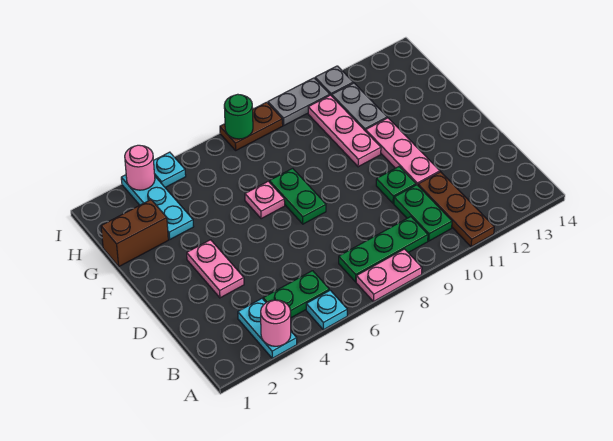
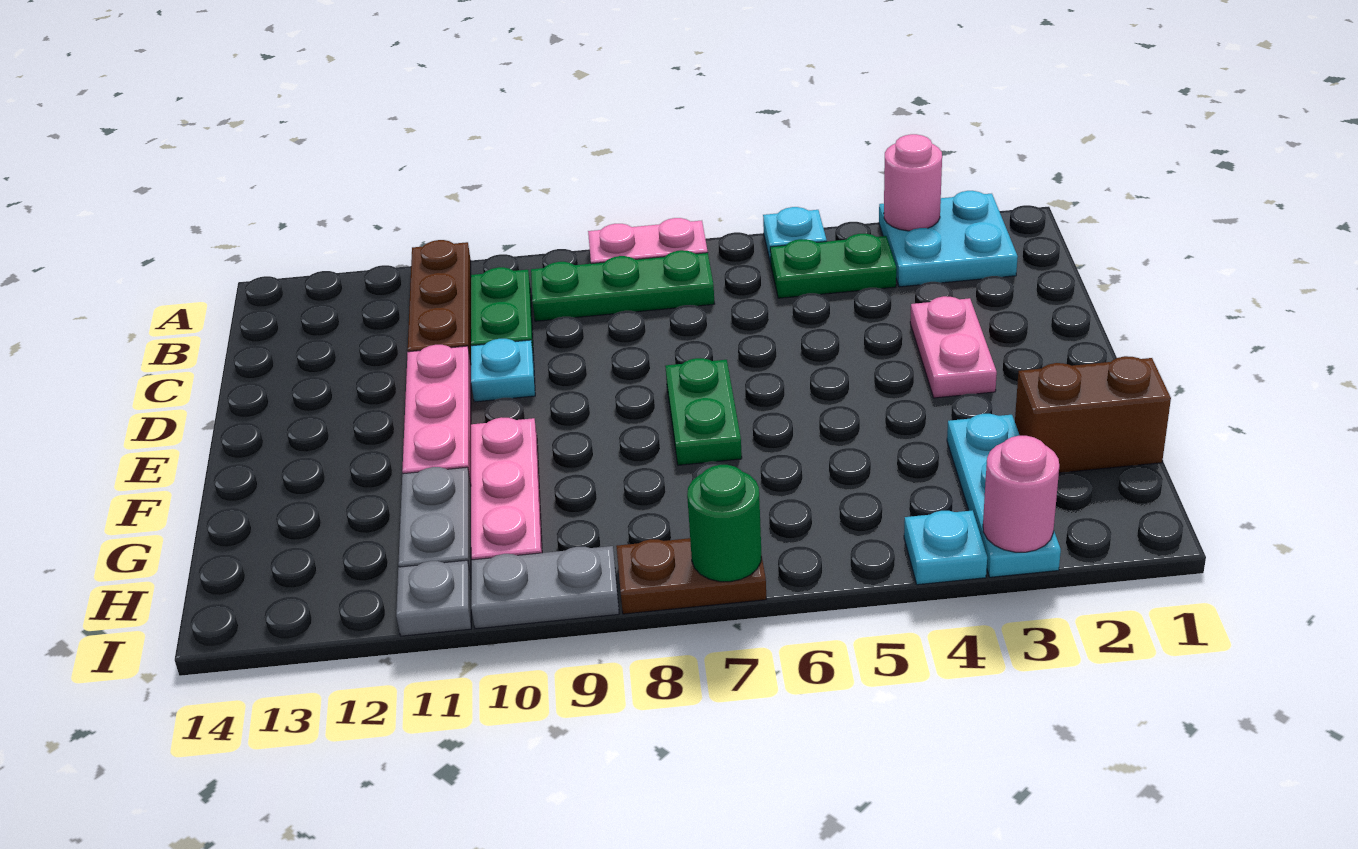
cyan 1x2 plate [238,299,297,358] -> cyan 2x2 plate [879,191,1018,287]
green 1x1 plate [376,167,416,203] -> cyan 1x1 plate [471,339,535,402]
pink 1x1 plate [245,181,285,219] -> none

